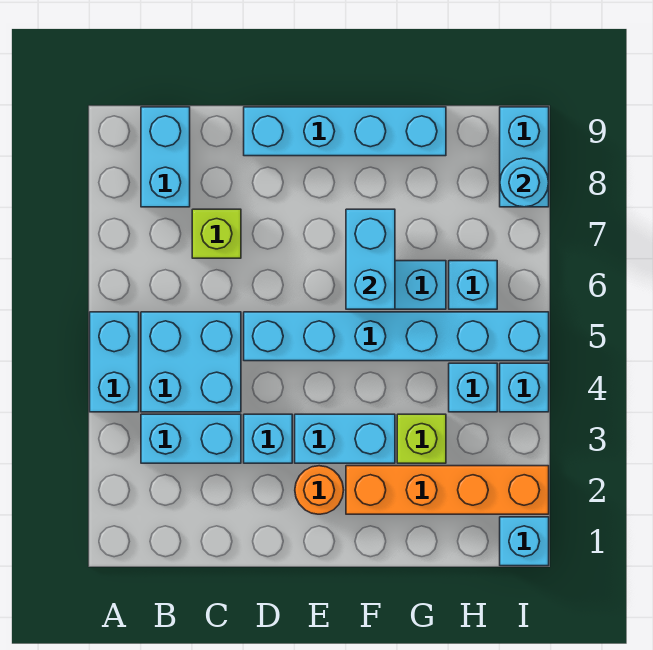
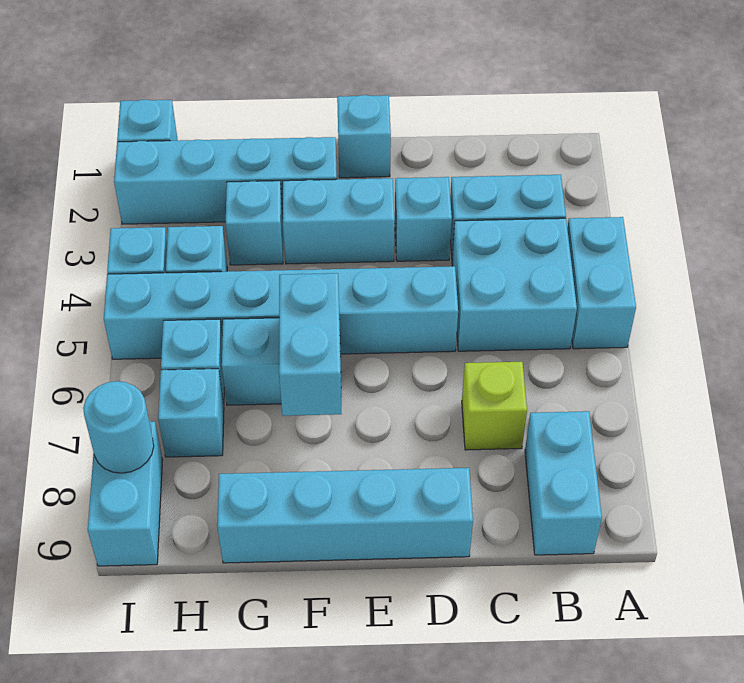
none -> cyan 1x1 brick [337,95,391,178]
orange 1x1 round brick [295,466,344,514] -> none
orange 1x4 brick [346,466,549,514] -> cyan 1x4 brick [114,137,337,224]
lime 1x1 brick [397,414,446,463] -> cyan 1x1 brick [226,181,283,265]
none -> cyan 1x1 brick [158,369,224,457]

